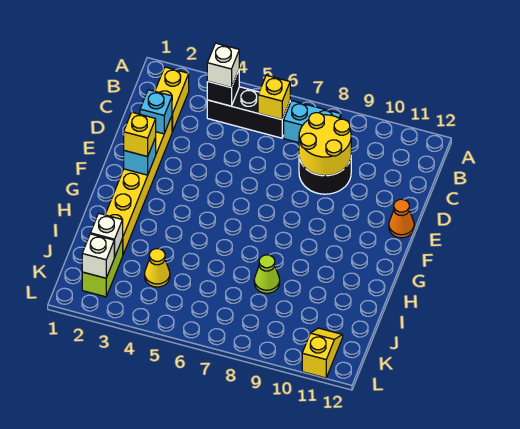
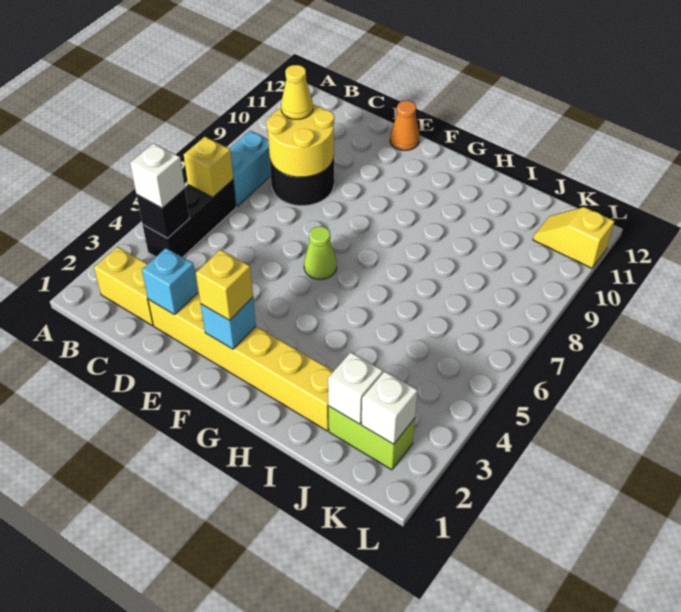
lime 1x1 cone [254,255,280,293] -> lime 1x1 cone moved to [304,226,337,279]
yellow 1x1 cone [145,249,170,287] -> yellow 1x1 cone moved to [281,65,313,119]

